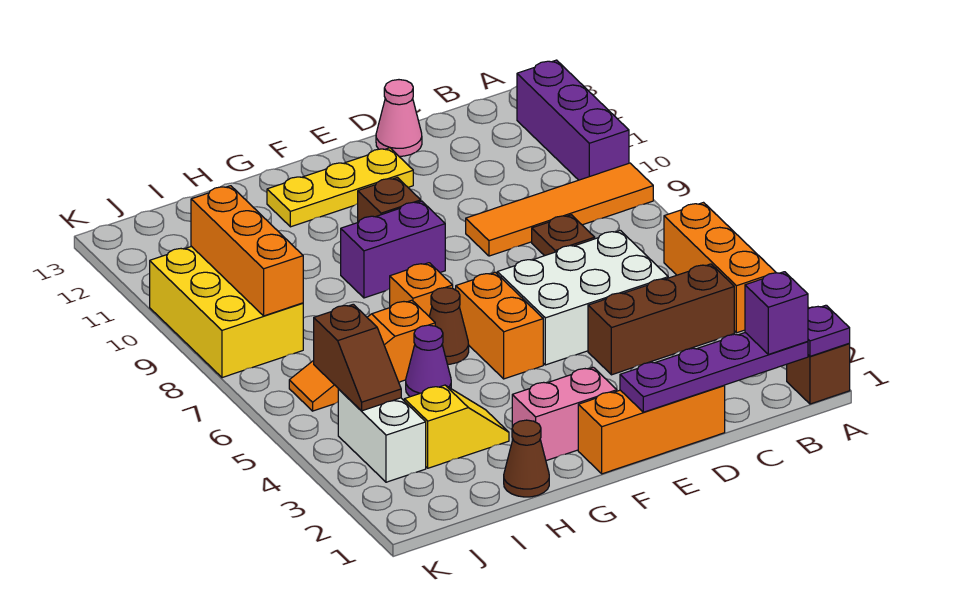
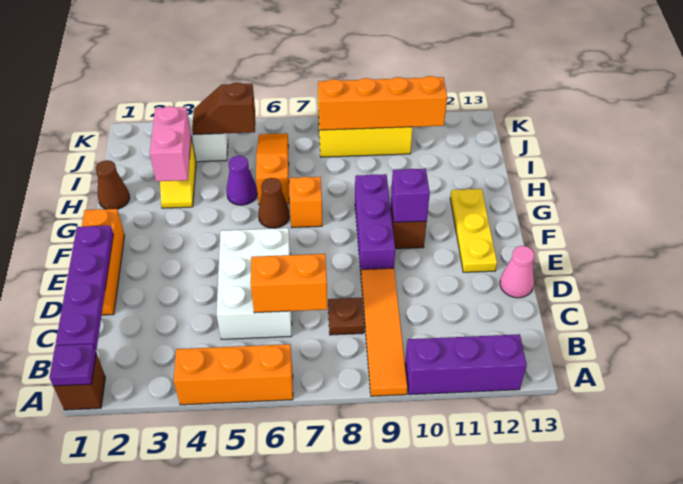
purple 1x1 brick [745,272,808,354] -> purple 1x1 brick moved to [391,169,430,222]
brown 1x3 brick [588,264,734,375] -> none
pink 1x2 brick [512,367,617,461] -> pink 1x2 brick moved to [150,106,191,181]
orange 1x2 brick [456,272,543,379] -> orange 1x2 brick moved to [251,254,327,313]
purple 1x2 brick [341,201,445,298] -> purple 1x3 brick [355,174,395,271]
orange 1x3 brick [191,186,303,316] -> orange 1x4 brick [318,76,447,130]

